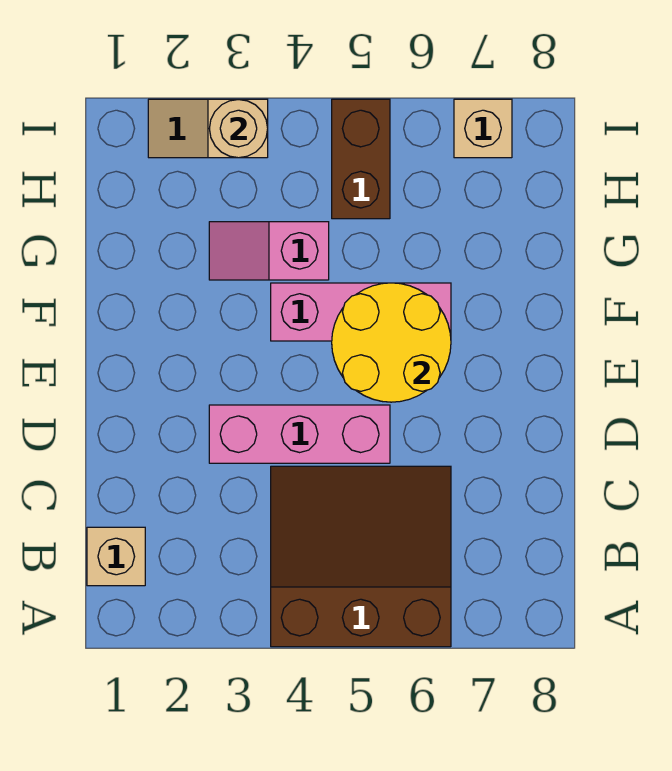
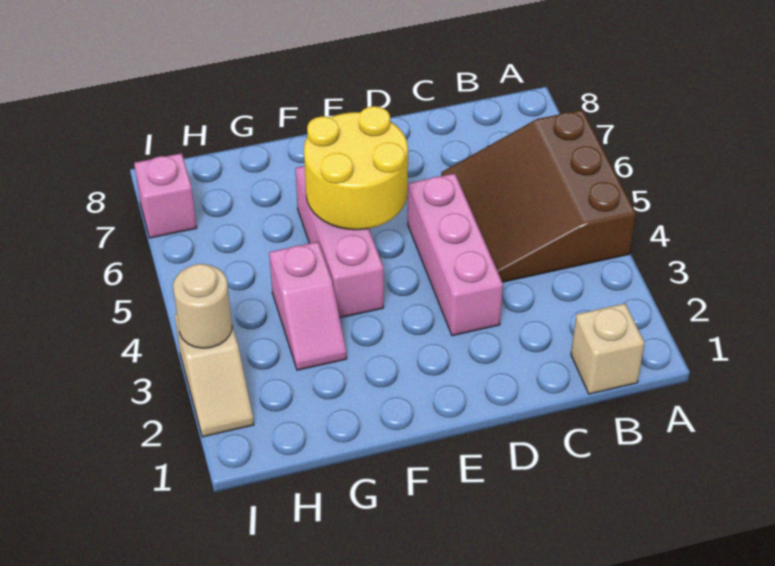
brown 1x2 brick [332,99,390,219] -> none
tan 1x1 brick [454,99,512,158] -> pink 1x1 brick [134,153,197,238]

